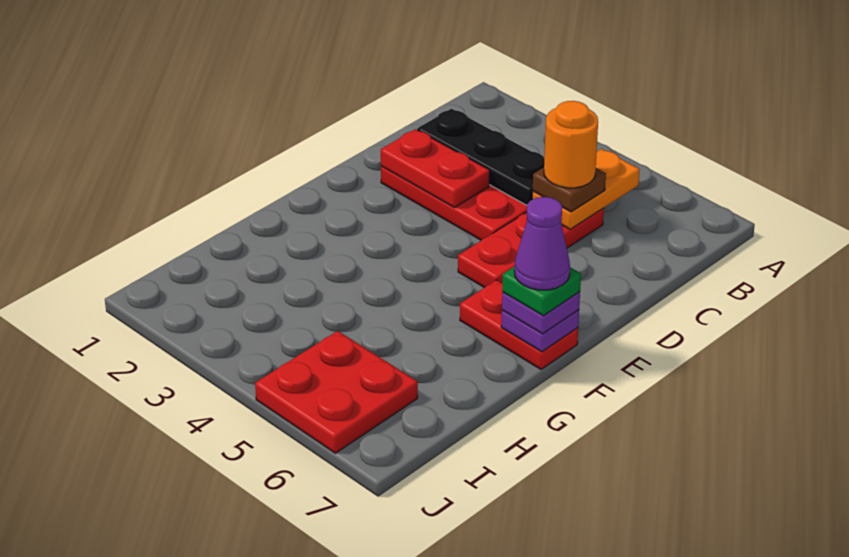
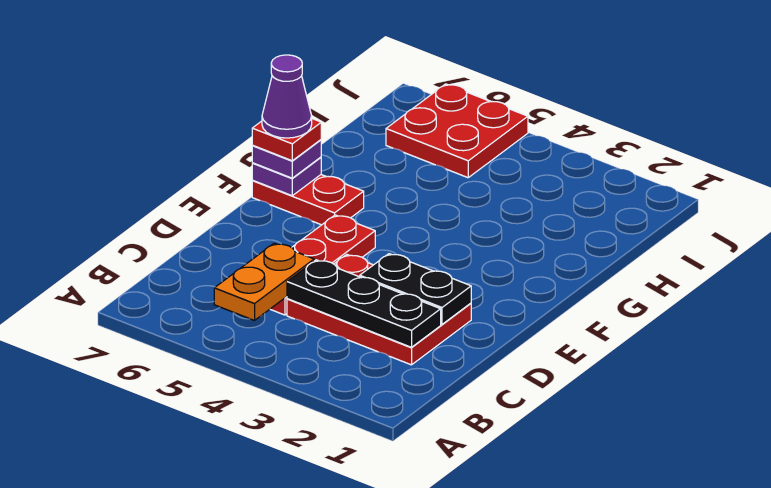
brown 1x1 plate [533,168,606,212] -> none
orange 1x1 round brick [544,101,598,188] -> none
red 1x2 plate [381,129,490,208] -> black 1x2 plate [360,254,471,324]
green 1x1 plate [502,267,581,316] -> red 1x1 plate [252,119,321,161]

